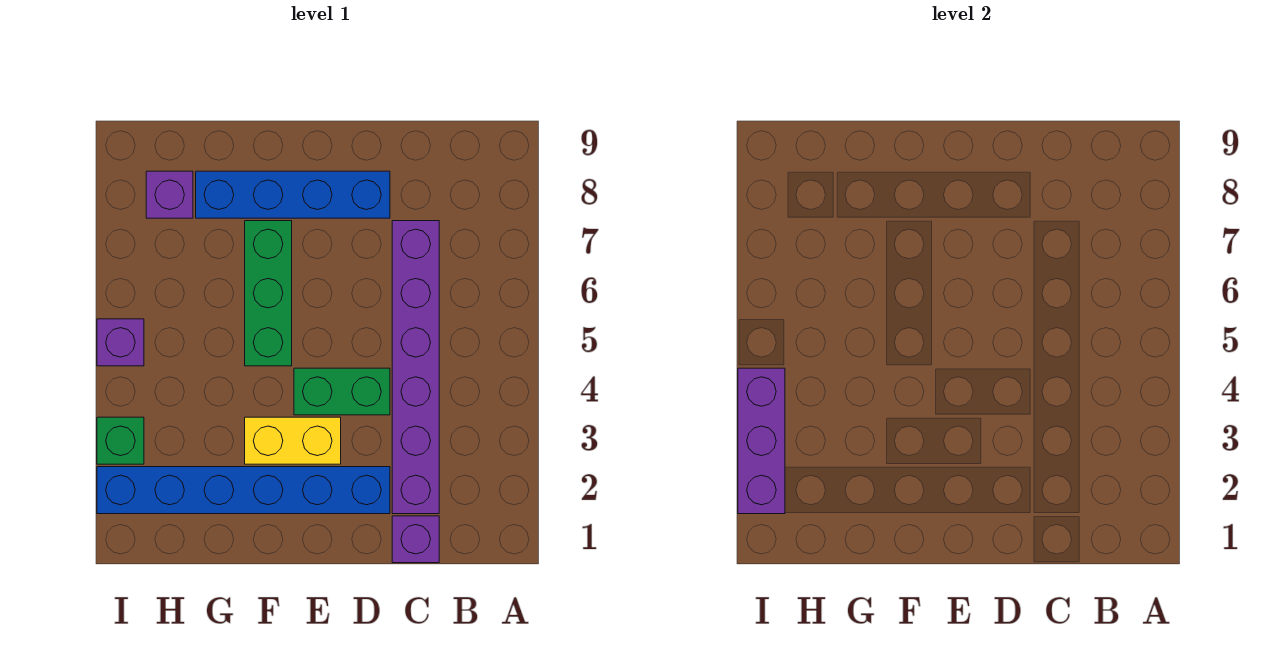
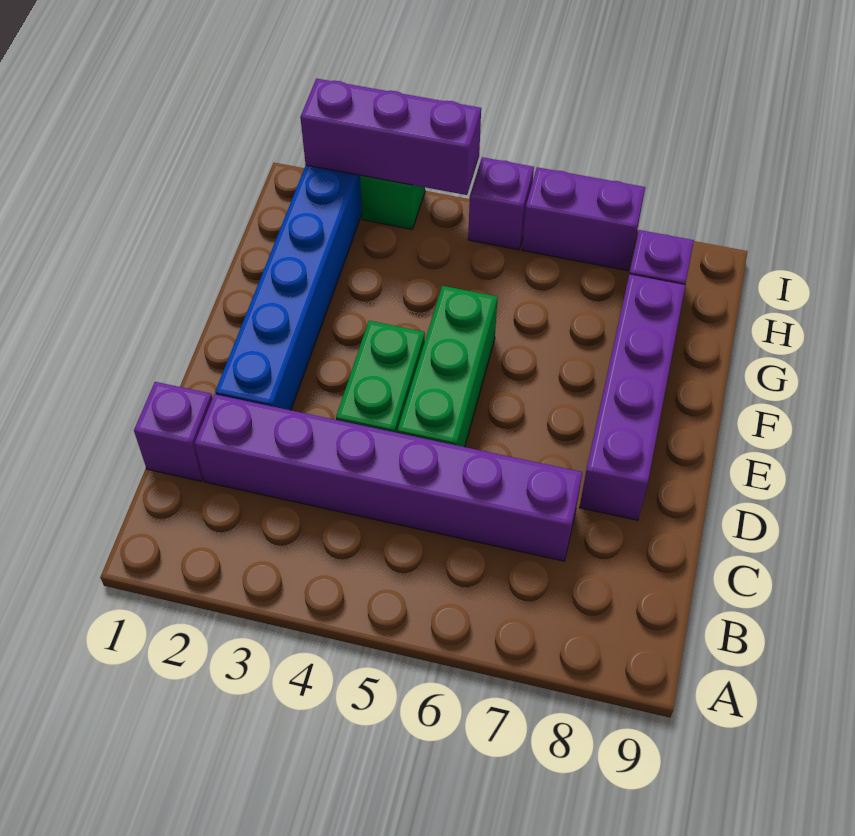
blue 1x4 brick [196,171,390,218] -> purple 1x4 brick [580,274,685,520]
yellow 1x2 brick [245,417,341,464] -> none
green 1x3 brick [245,221,292,366] -> green 1x3 brick turned to [397,286,498,447]
none -> purple 1x2 brick [522,167,645,271]

